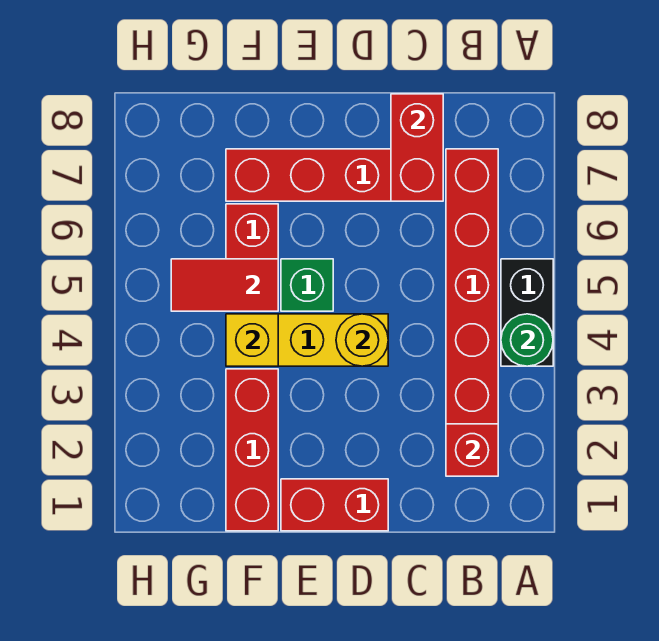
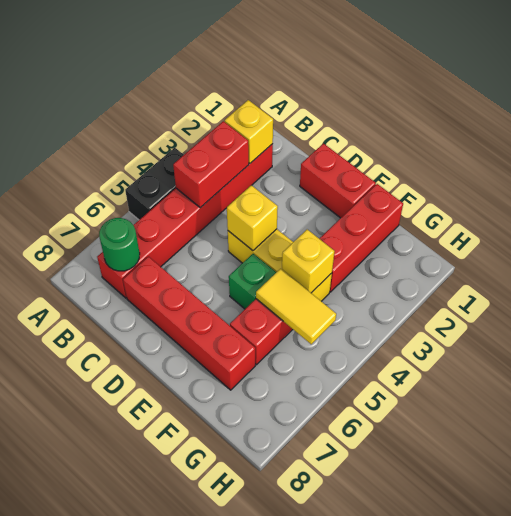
green 1x1 round brick [501,314,553,366] -> green 1x1 round brick moved to [99,218,140,271]
red 1x1 brick [446,424,498,476] -> yellow 1x1 brick [225,100,273,164]
red 1x2 brick [391,94,443,201] -> red 1x2 brick moved to [173,121,249,208]
yellow 1x1 round brick [336,314,388,366] -> yellow 1x1 brick [227,185,278,251]
red 1x2 tile [171,259,278,311] -> yellow 1x2 tile [256,269,336,344]

